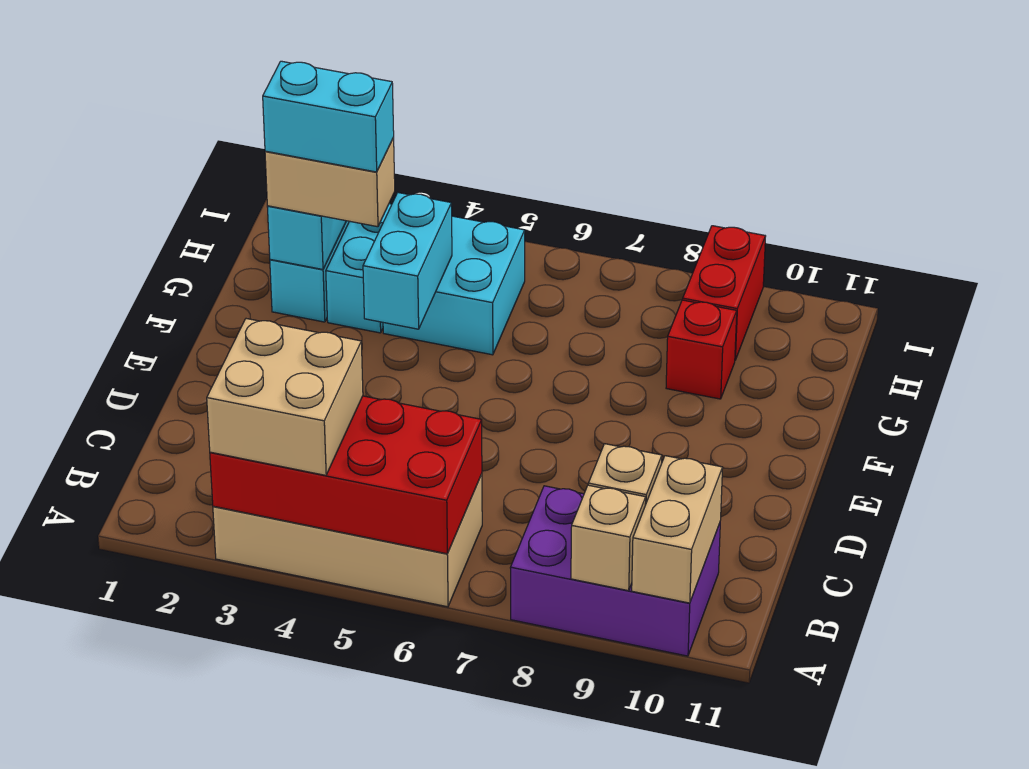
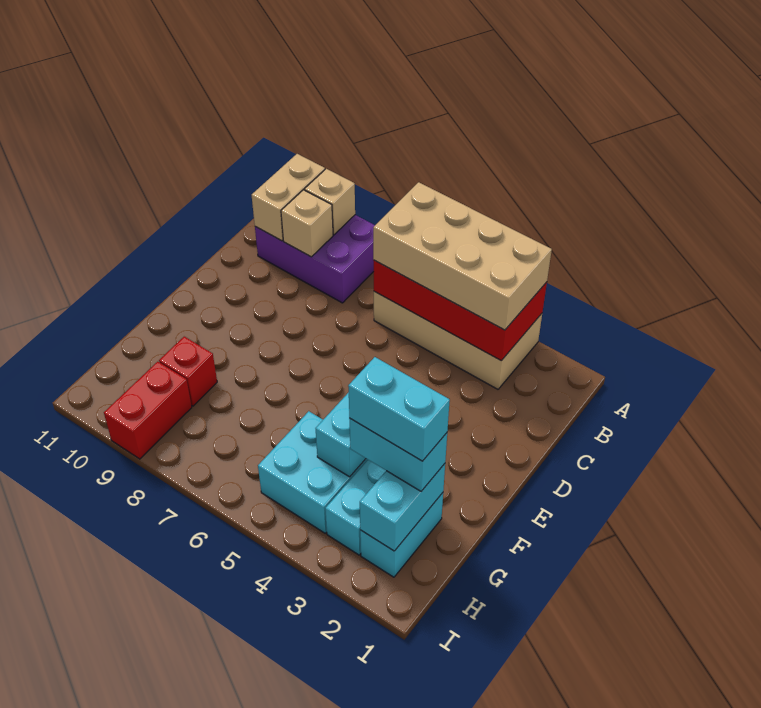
tan 2x2 brick [207,319,363,475] -> tan 2x4 brick [373,182,552,330]
tan 1x2 brick [265,138,395,227] -> cyan 1x2 brick [349,418,447,491]

